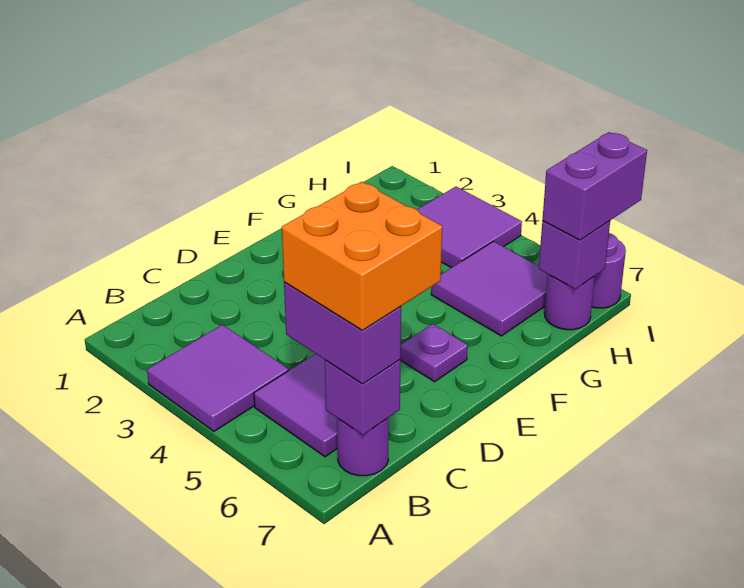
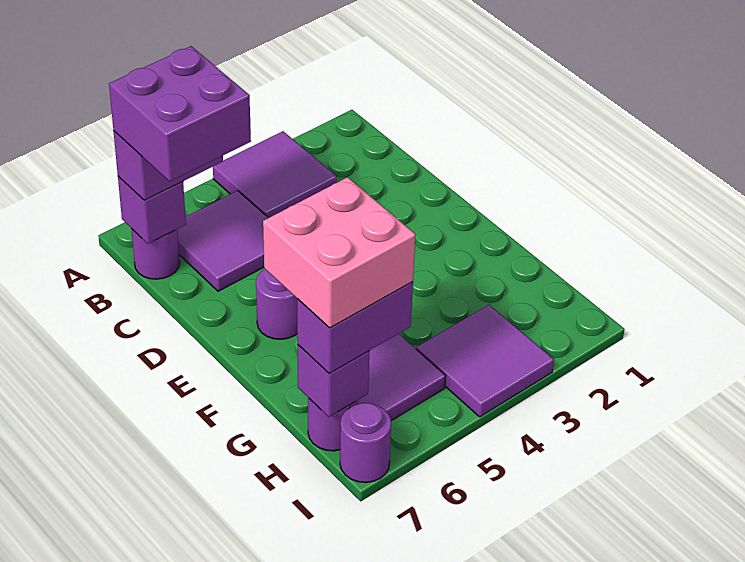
orange 2x2 brick [282,182,442,330] -> purple 2x2 brick [109,46,251,181]
purple 1x1 plate [400,324,468,382] -> purple 1x1 round brick [256,269,297,339]
none -> pink 2x2 brick [263,177,416,328]
purple 1x2 brick [542,132,647,240] -> purple 1x2 brick turned to [297,282,413,374]

